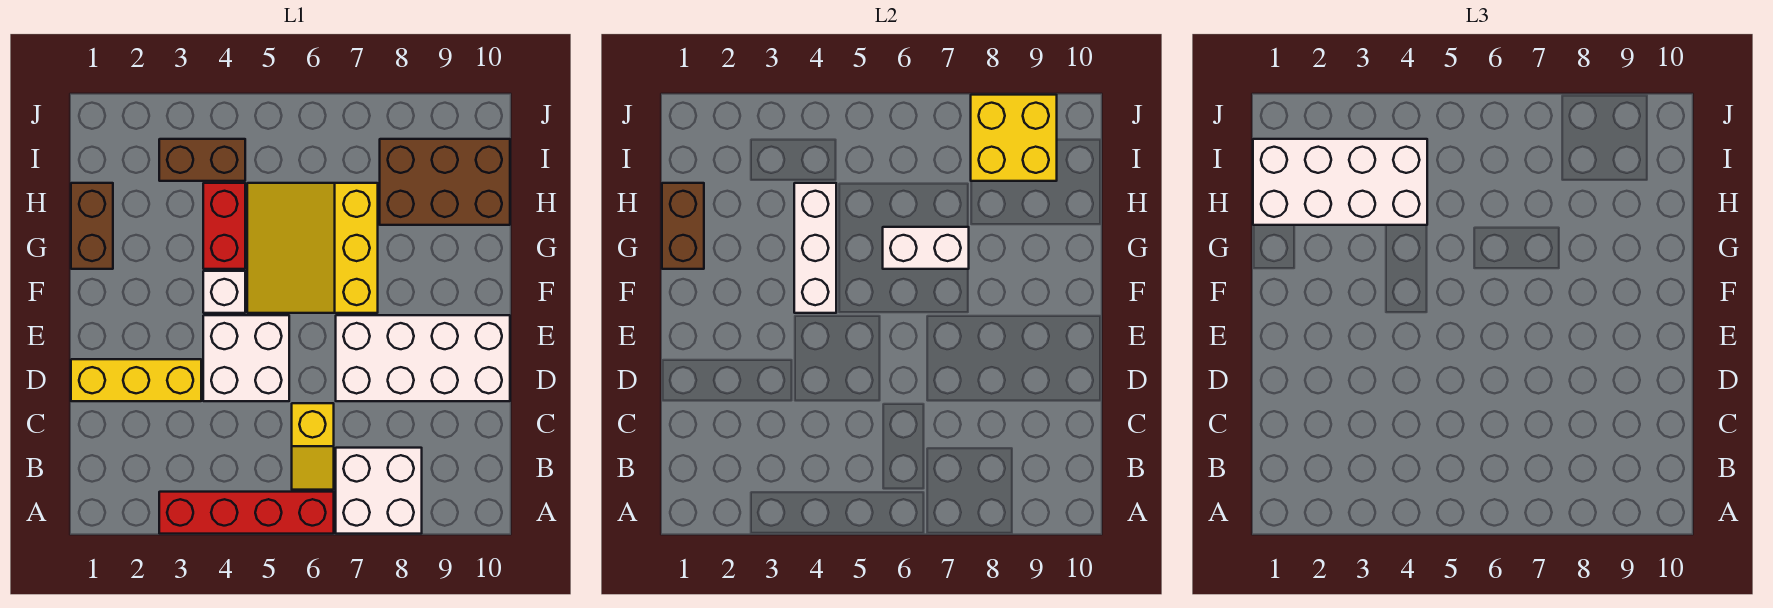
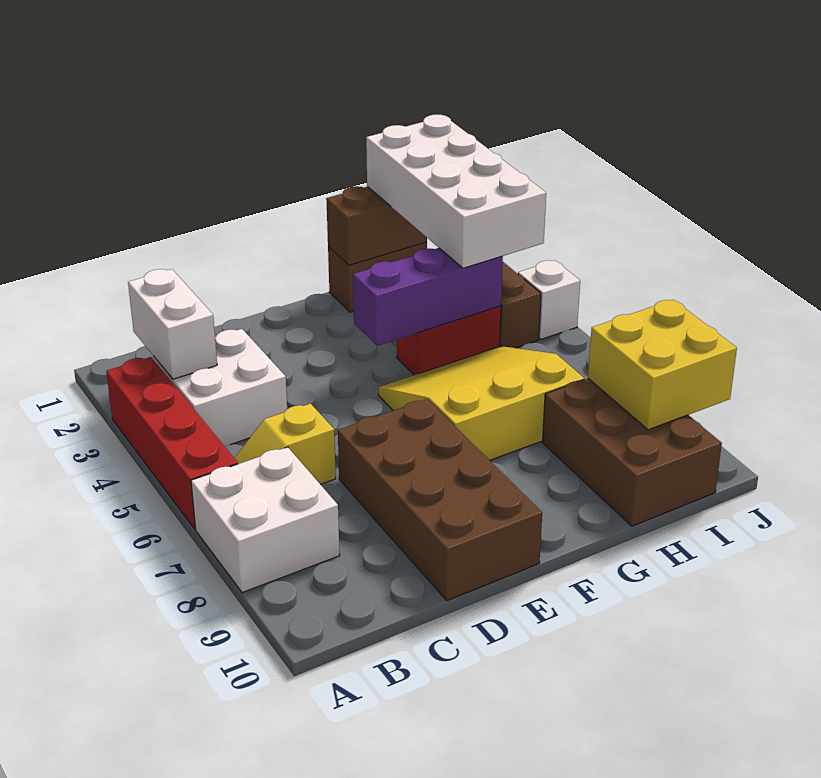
yellow 1x3 brick [71,359,201,401] -> none
white 2x2 brick [203,315,289,401] -> white 2x2 brick moved to [153,329,287,446]
white 2x4 brick [336,315,510,401] -> brown 2x4 brick [338,399,542,601]
white 1x1 brick [203,271,245,313] -> white 1x1 brick moved to [518,260,580,339]
white 1x3 brick [794,183,836,313] -> purple 1x3 brick [353,248,503,346]
white 1x2 brick [883,227,969,269] -> white 1x2 brick moved to [128,269,217,379]

